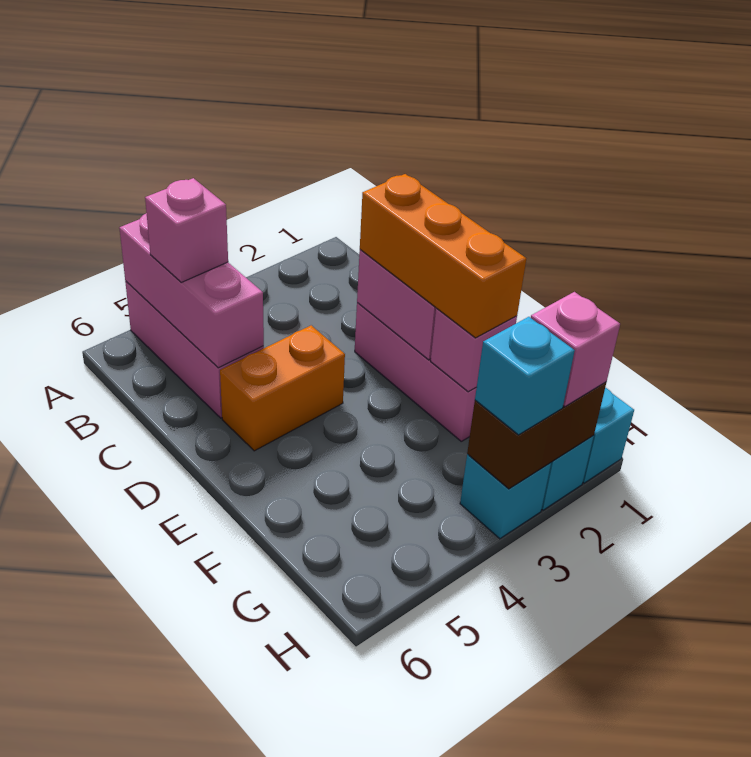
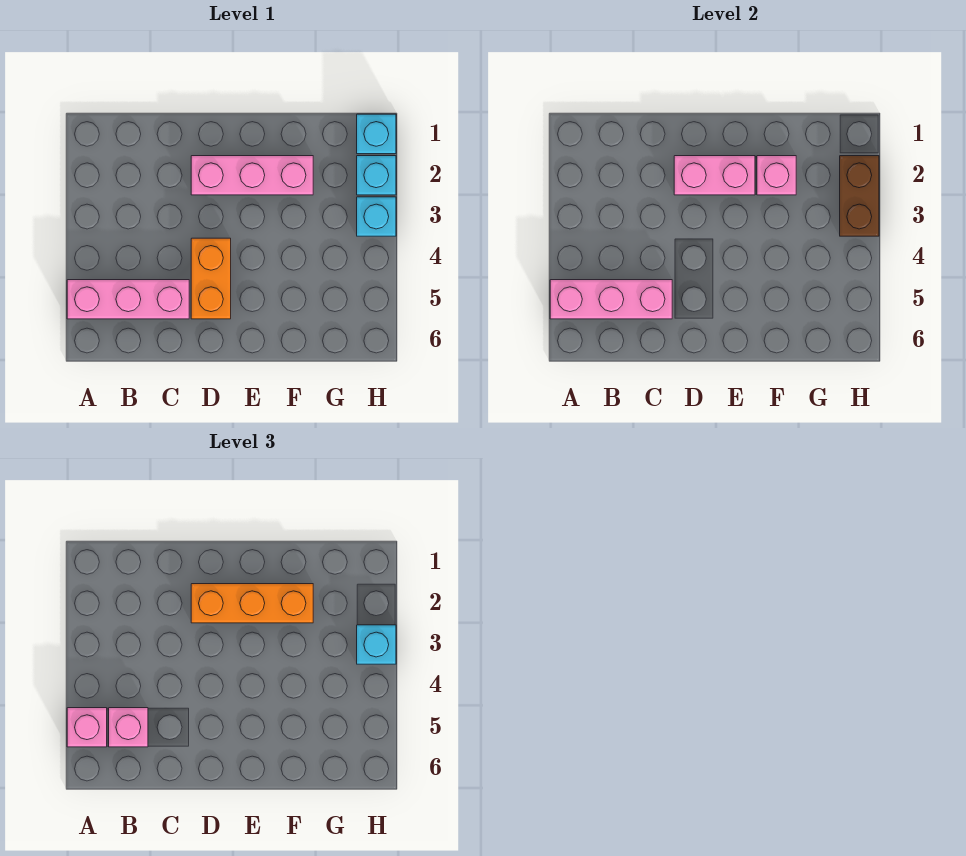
pink 1x1 brick [531,292,620,407] -> pink 1x1 brick moved to [67,708,107,747]

